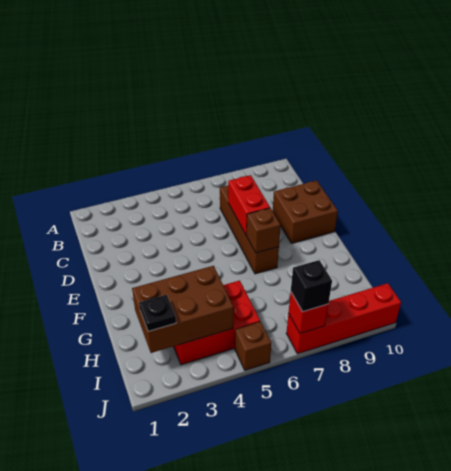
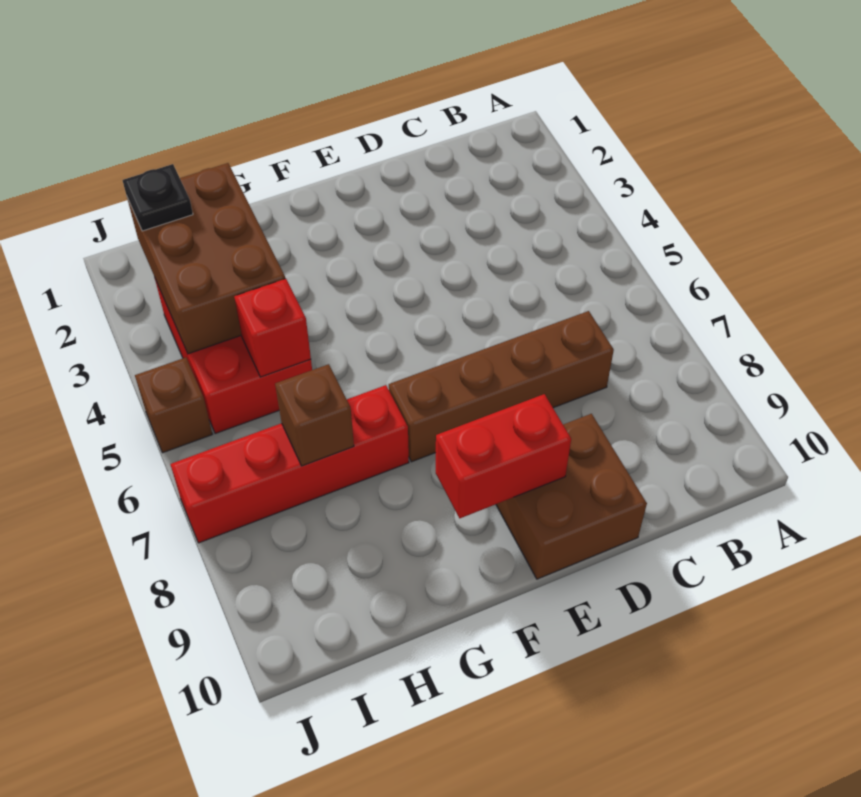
red 1x2 brick [228,175,270,235] -> red 1x2 brick moved to [436,394,571,518]
brown 1x1 brick [246,208,281,253] -> brown 1x1 brick moved to [275,364,354,466]
red 1x4 brick [286,283,401,354] -> red 1x4 brick turned to [170,385,409,543]
red 1x1 brick [289,293,328,333] -> red 1x1 brick moved to [234,279,311,377]
black 1x1 brick [291,260,332,312] -> none

